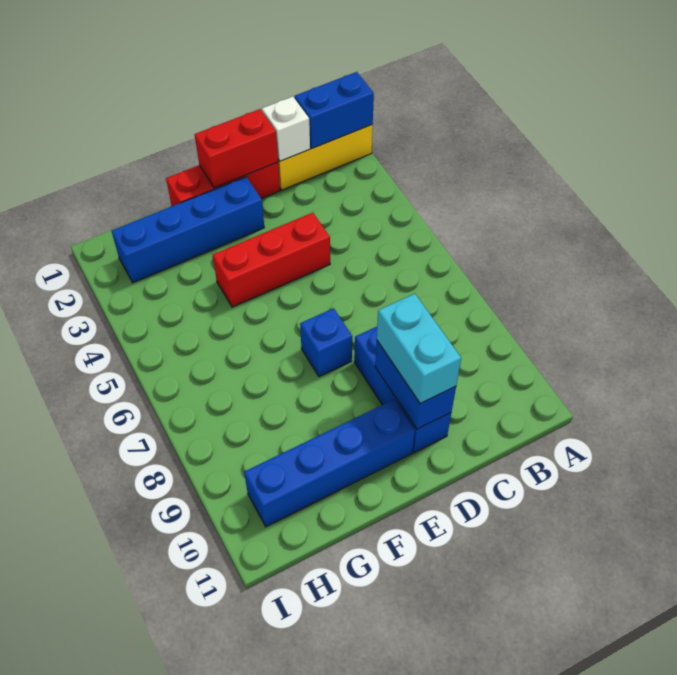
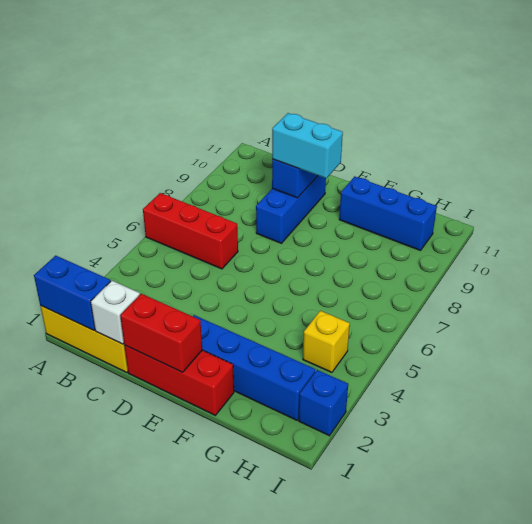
red 1x3 brick [213,213,330,307] -> red 1x3 brick moved to [143,193,238,269]
cyan 1x2 brick [377,294,461,403] -> cyan 1x2 brick turned to [272,113,343,178]
blue 1x1 brick [300,308,352,377] -> blue 1x1 brick moved to [299,370,348,436]
blue 1x4 brick [244,400,415,527] -> blue 1x3 brick [339,176,437,251]
none -> yellow 1x1 brick [303,311,350,372]

